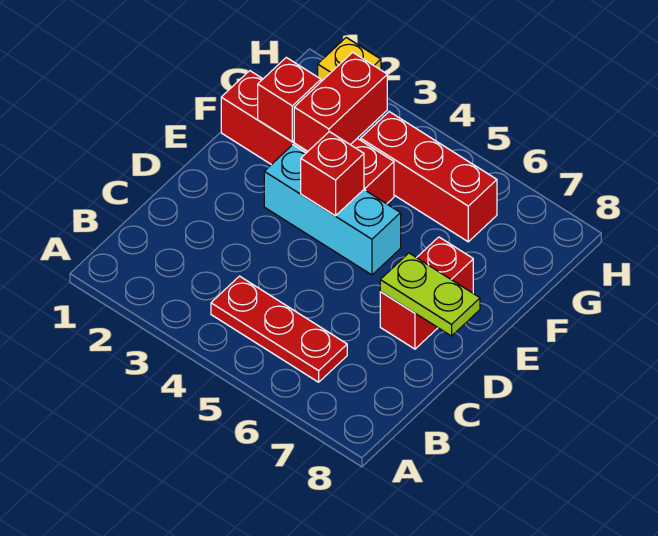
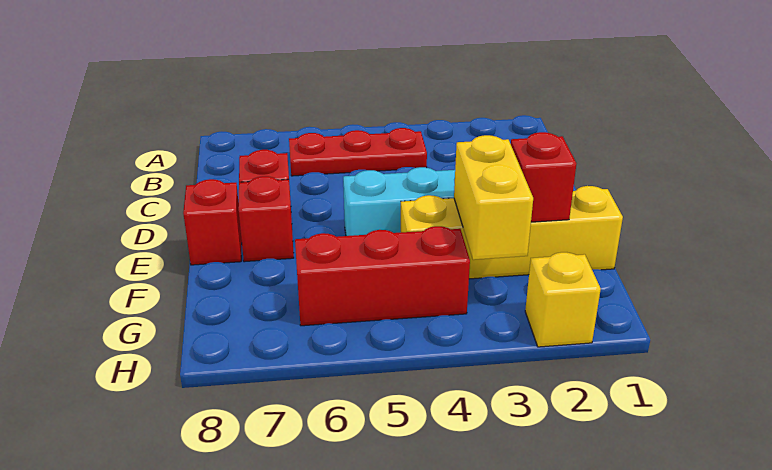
lime 1x2 plate [380,253,480,336] -> none
red 1x1 brick [301,132,364,216] -> red 1x1 brick moved to [183,179,242,265]
red 1x4 brick [221,71,394,204] -> yellow 1x4 brick [401,186,623,279]
red 1x2 brick [294,52,387,151] -> yellow 1x2 brick [454,135,533,260]

